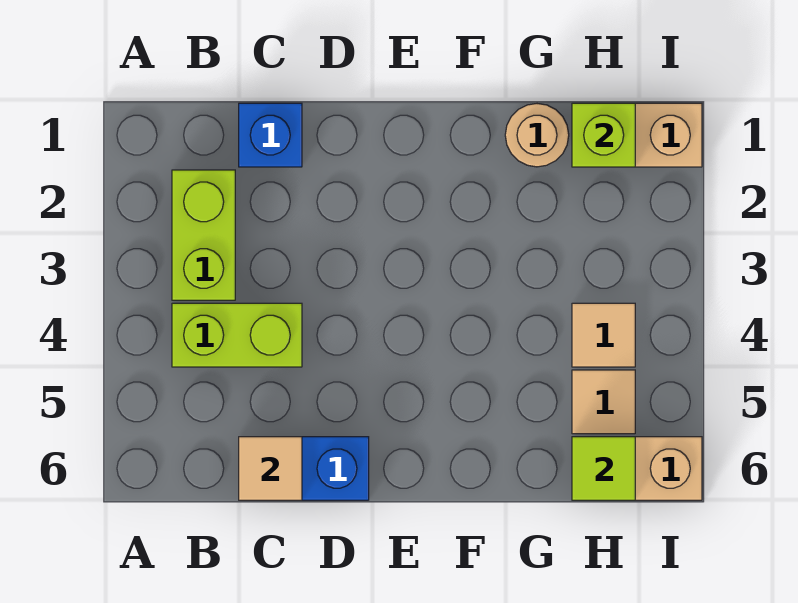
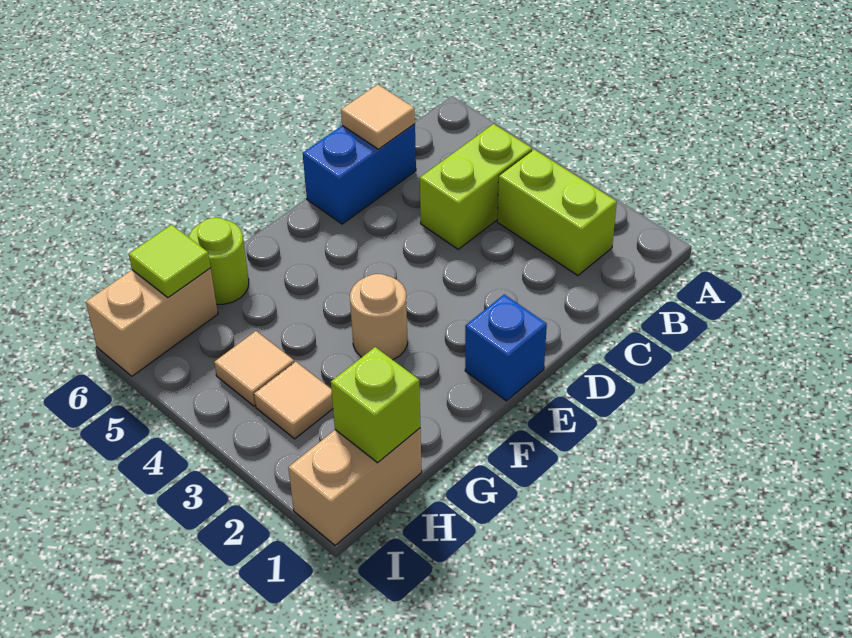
blue 1x1 brick [239,103,302,167] -> blue 1x1 brick moved to [465,294,547,401]
tan 1x1 round brick [505,104,569,167] -> tan 1x1 round brick moved to [350,274,408,360]
none -> lime 1x1 round brick [189,218,249,304]
tan 1x1 tile [572,370,635,434] -> tan 1x1 tile moved to [254,362,333,439]

